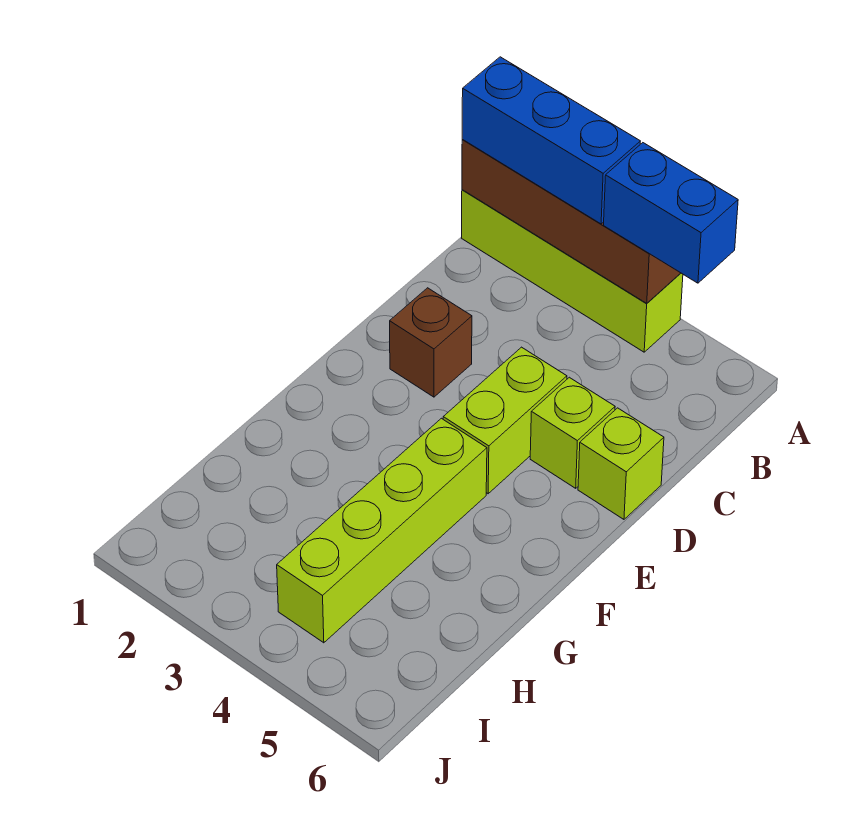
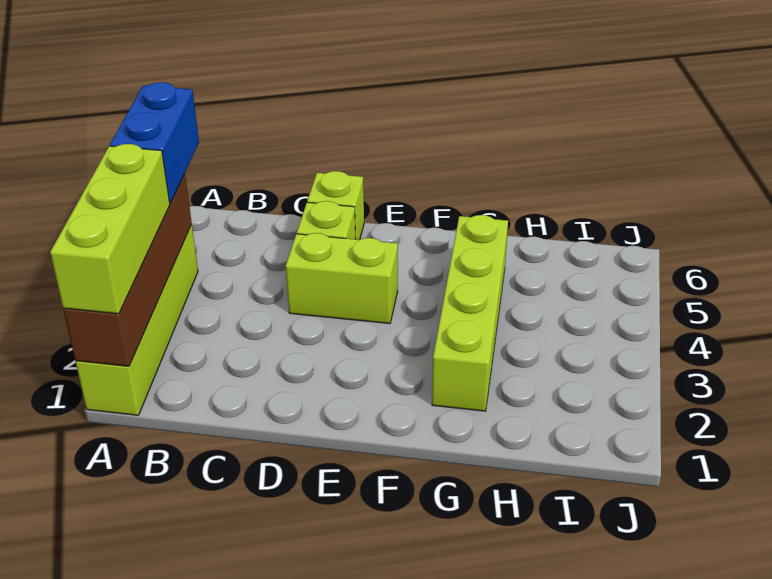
blue 1x3 brick [462,57,640,224] -> lime 1x3 brick [50,144,170,314]
brown 1x1 brick [390,288,472,397] -> none
lime 1x4 brick [277,418,487,643] -> lime 1x4 brick turned to [432,215,508,411]

